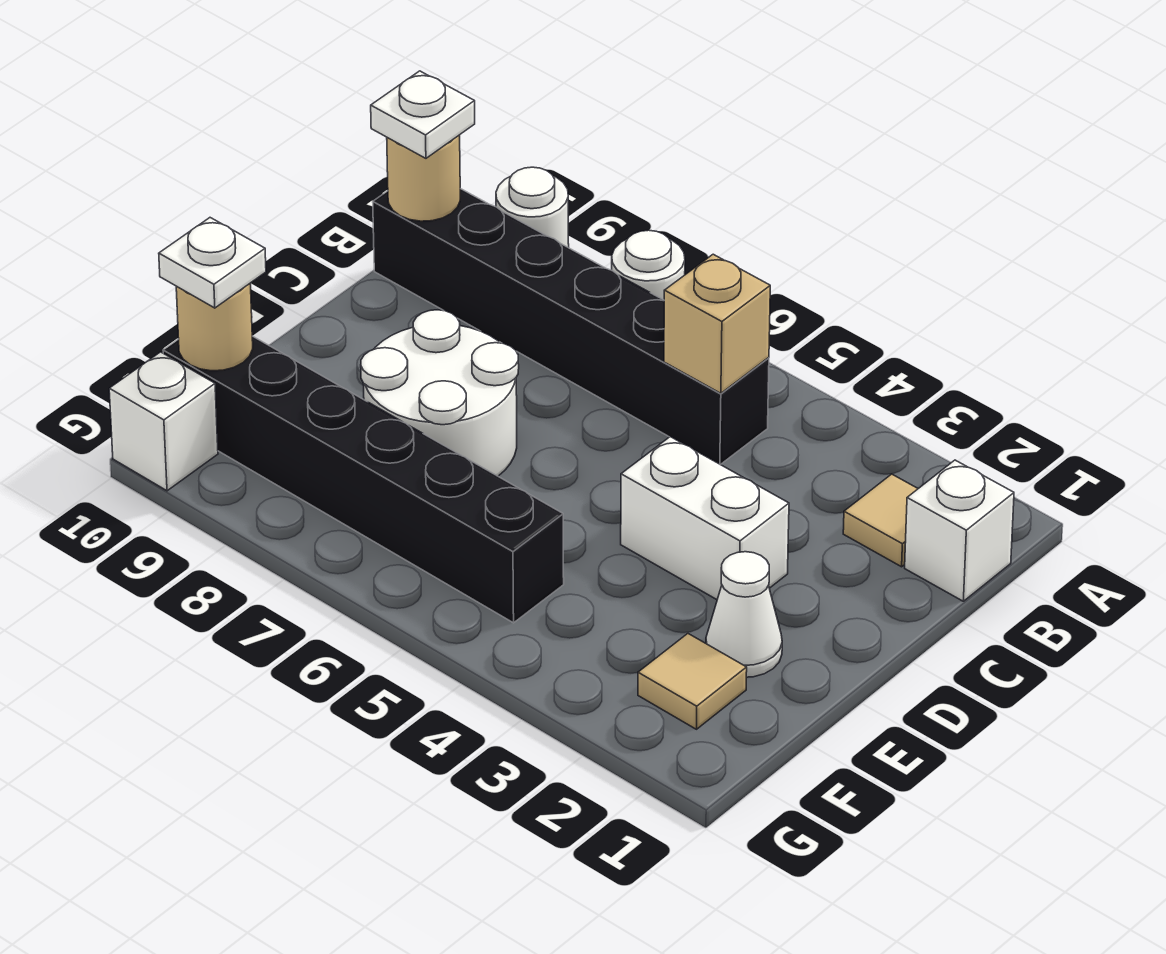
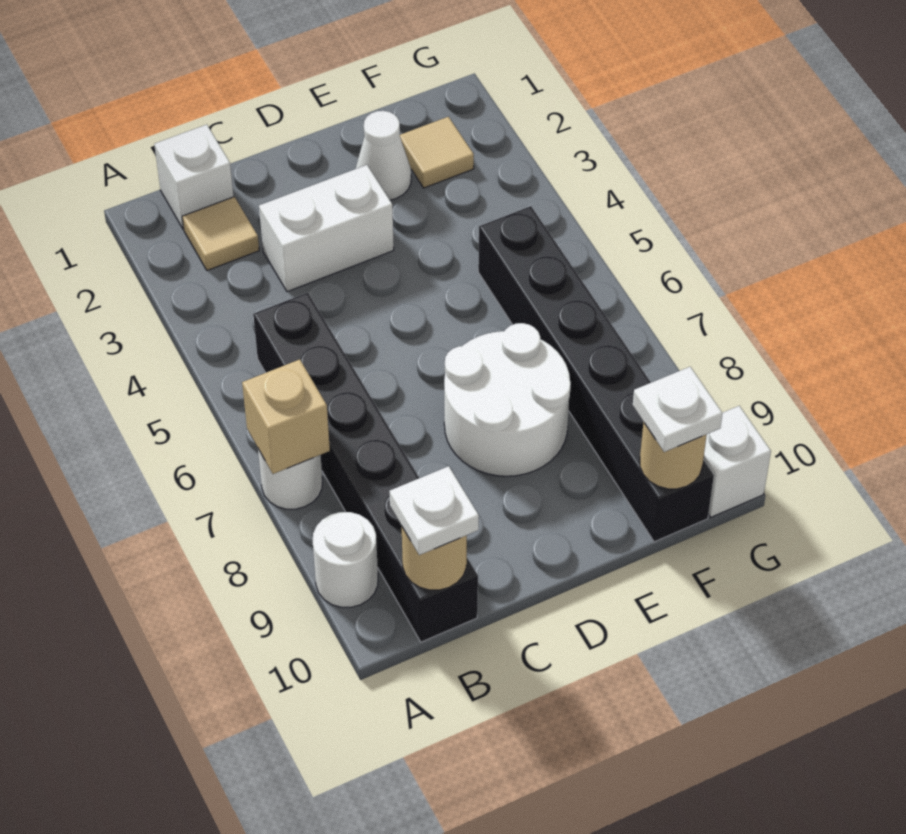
tan 1x1 brick [664,254,770,393] -> tan 1x1 brick moved to [242,359,330,474]
white 1x2 brick [621,437,789,600] -> white 1x2 brick turned to [259,165,394,292]

